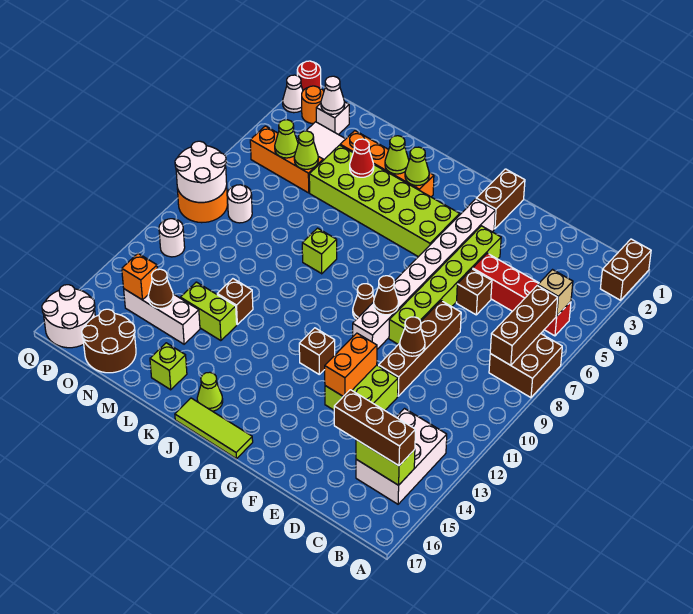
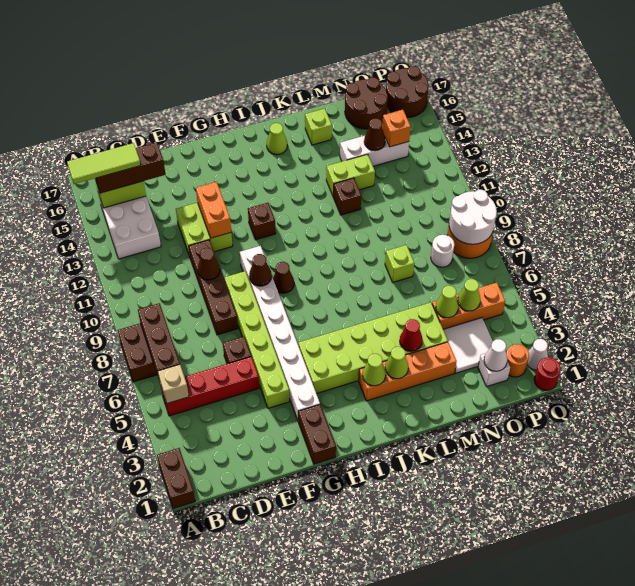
lime 1x3 tile [175,398,253,459] -> lime 1x3 tile moved to [67,143,141,184]
lime 1x1 brick [302,228,337,274] -> lime 1x1 brick moved to [385,245,414,282]
white 1x1 round brick [159,219,185,257] -> none
white 2x2 round brick [42,285,95,348] -> brown 2x2 round brick [386,66,429,118]

